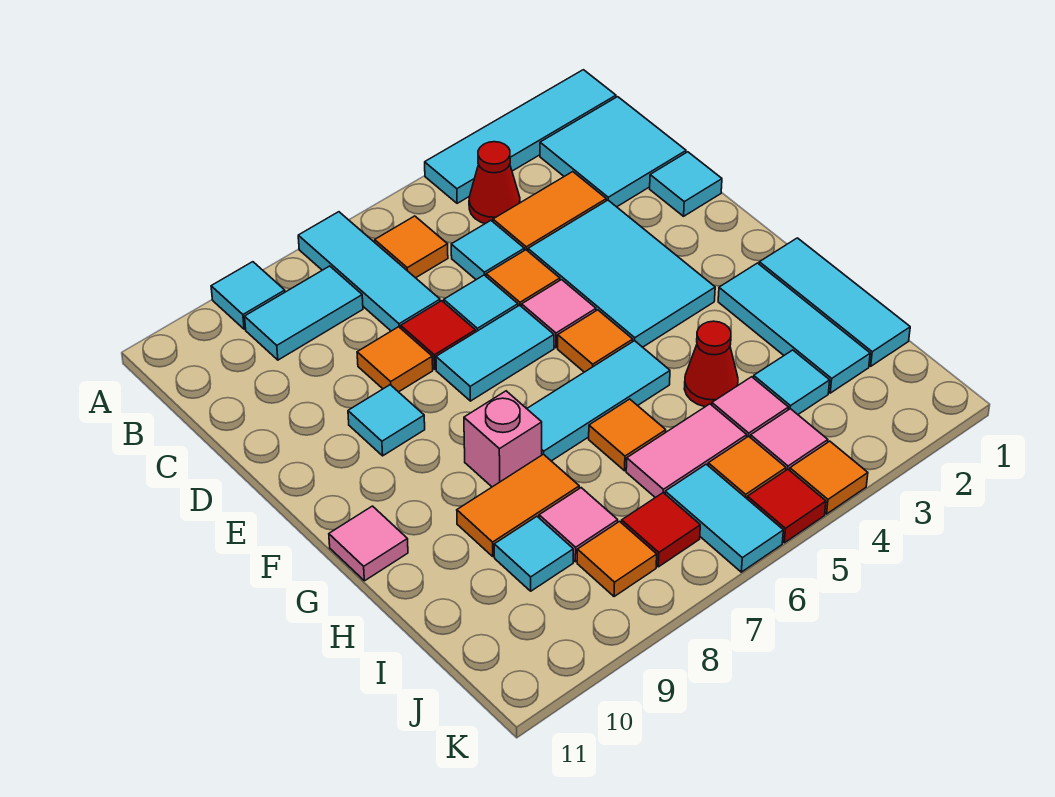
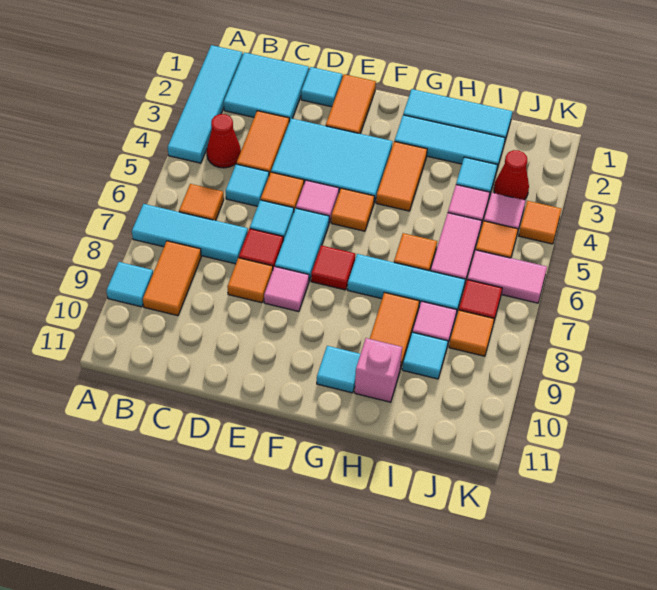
cyan 1x2 tile [245,266,363,360] -> orange 1x2 tile [143,241,201,316]
none -> orange 1x2 tile [326,74,376,134]
cyan 1x1 tile [348,385,425,456] -> cyan 1x1 tile moved to [317,346,360,393]
none -> orange 1x2 tile [376,141,427,211]
cyan 1x3 tile [527,341,670,461] -> cyan 1x3 tile turned to [347,254,465,314]
pink 1x1 brick [464,391,542,487] -> pink 1x1 brick moved to [355,338,402,402]
pink 1x1 tile [329,506,408,581] -> pink 1x1 tile moved to [264,267,309,312]
red 1x1 cone [684,321,738,407] -> red 1x1 cone moved to [494,150,529,200]
cyan 1x2 tile [665,464,783,572] -> pink 1x2 tile [467,250,547,303]
red 1x1 tile [747,469,826,543] -> red 1x1 tile moved to [311,245,355,290]

